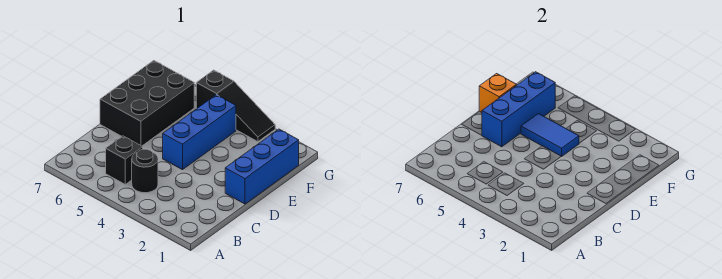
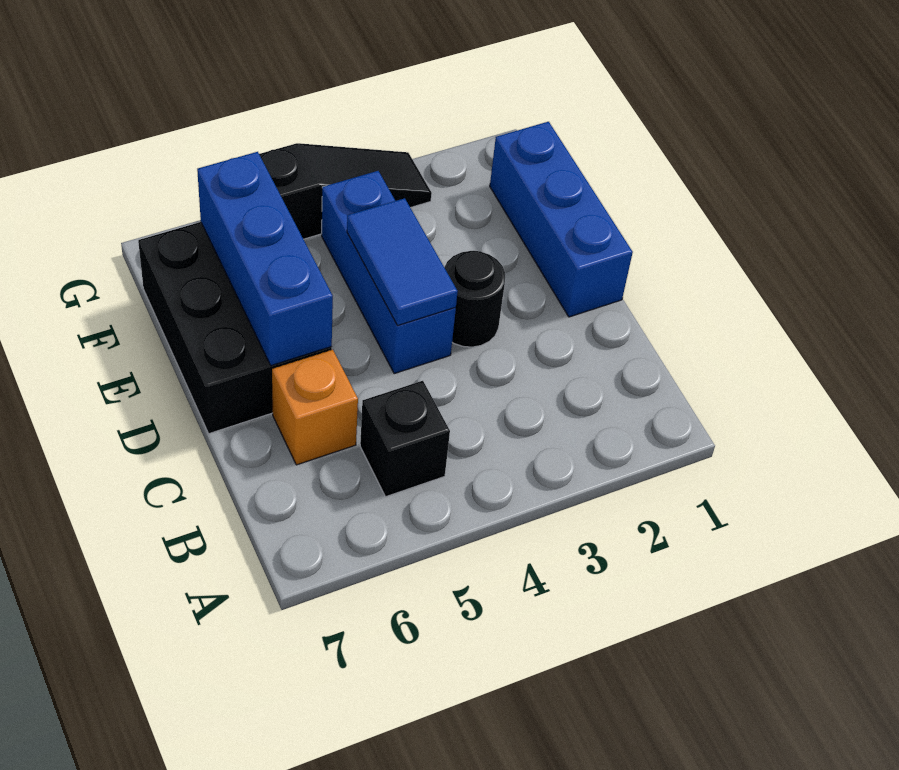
black 1x1 round brick [132,149,158,193] -> black 1x1 round brick moved to [444,251,505,347]
blue 1x2 tile [521,114,579,157] -> blue 1x2 tile turned to [347,198,458,326]
orange 1x1 brick [479,74,516,112] -> orange 1x1 brick moved to [272,350,358,465]

